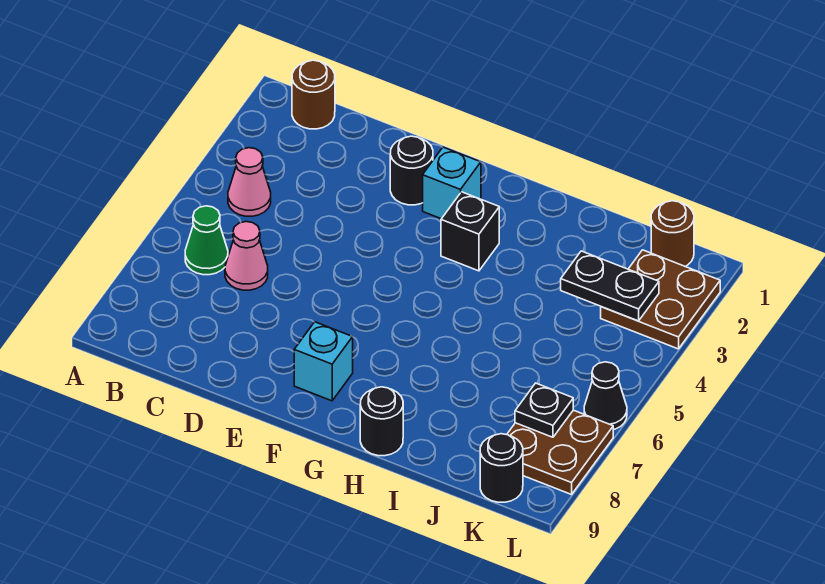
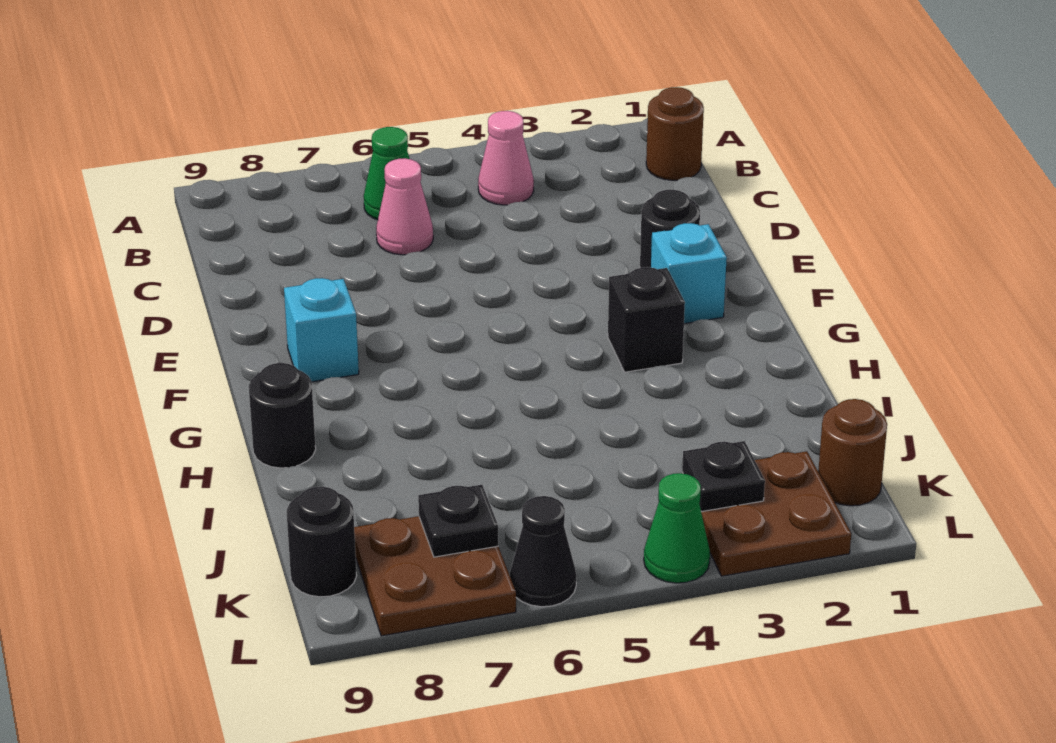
black 1x2 plate [561,251,659,321] -> black 1x1 plate [682,441,765,512]
none -> green 1x1 cone [644,473,710,583]

